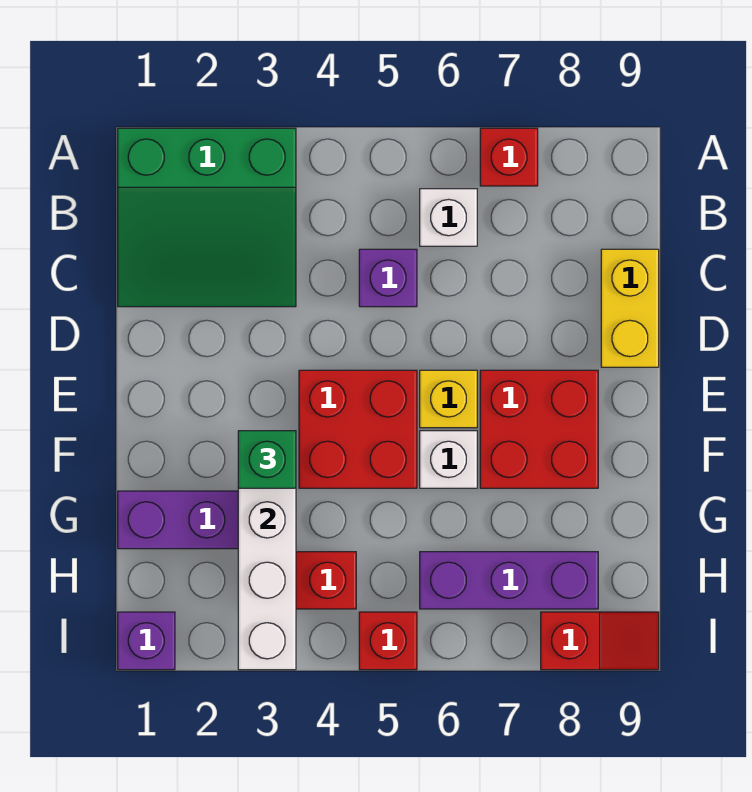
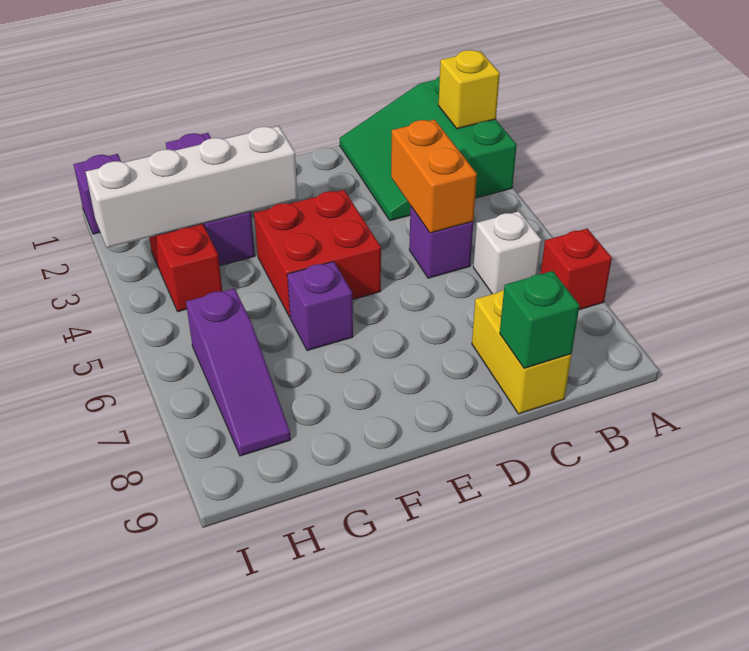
none -> orange 1x2 brick [391,120,477,233]
yellow 1x2 brick [601,249,659,367] -> yellow 1x2 brick turned to [472,290,572,414]
yellow 1x1 brick [420,370,477,428] -> yellow 1x1 brick moved to [439,50,500,129]
red 2x2 brick [480,370,598,488] -> none
green 1x1 brick [238,431,296,488] -> green 1x1 brick moved to [500,271,580,368]
white 1x1 brick [420,431,477,488] -> purple 1x1 brick [287,261,353,351]
purple 1x3 brick [420,552,598,609] -> purple 1x3 slope [186,288,291,456]
red 1x1 brick [359,612,417,670] -> none
red 1x2 slope [541,612,659,670] -> none

